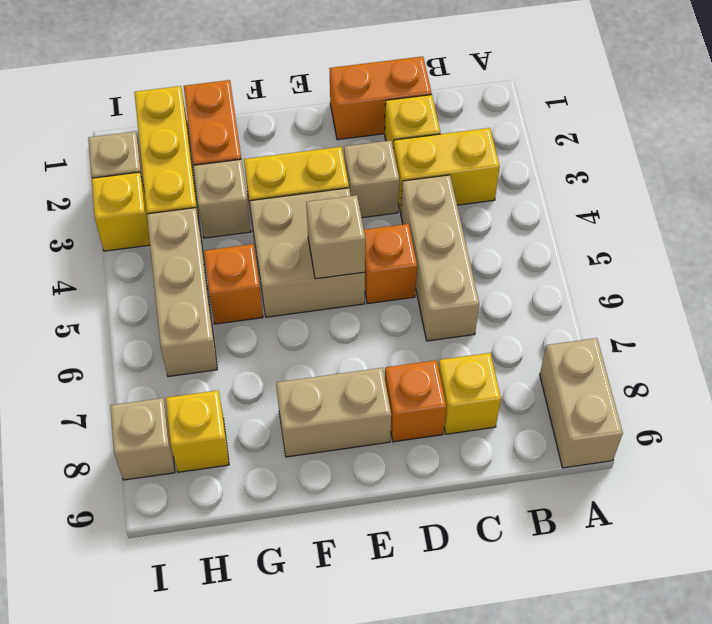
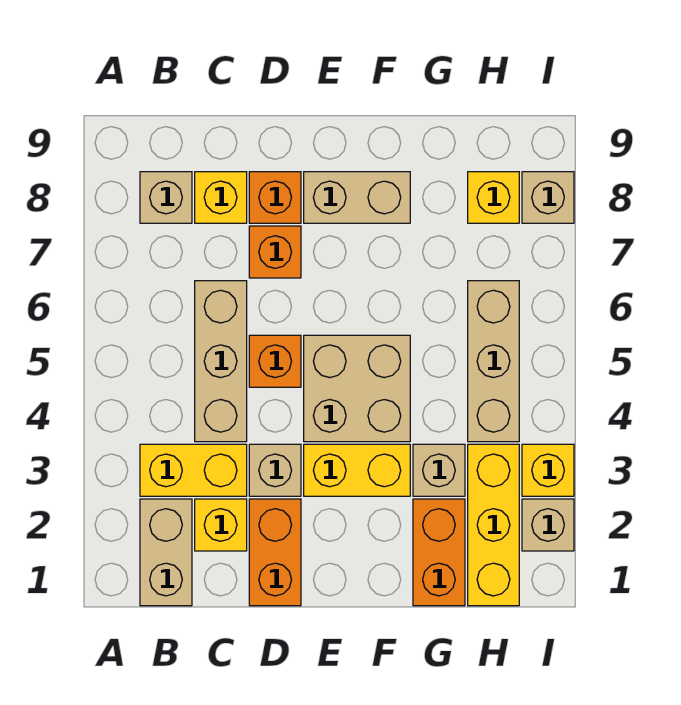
tan 1x2 brick [540,338,623,468] -> tan 1x2 brick moved to [140,499,192,606]
orange 1x2 brick [329,57,431,140] -> orange 1x2 brick turned to [249,499,301,606]
tan 1x1 brick [306,195,365,279] -> tan 1x1 brick moved to [140,172,192,223]
orange 1x1 brick [204,244,263,324] -> orange 1x1 brick moved to [249,226,301,278]

